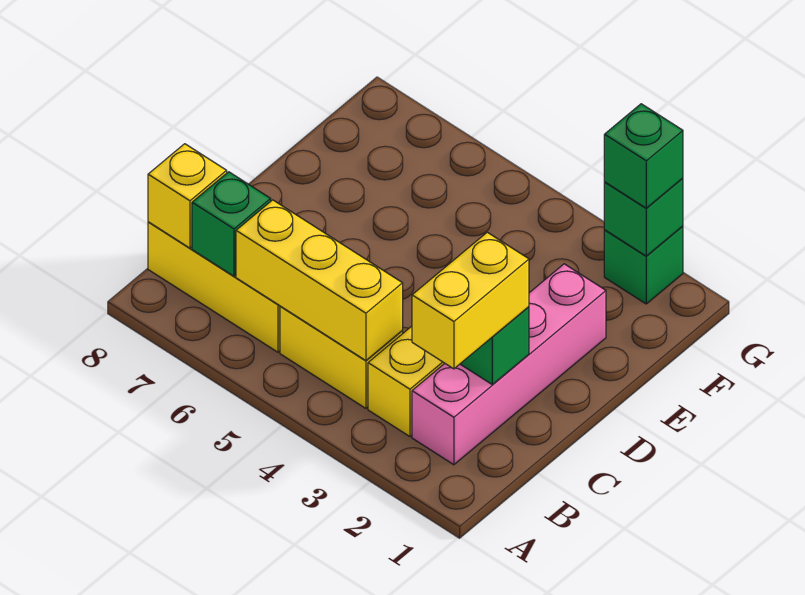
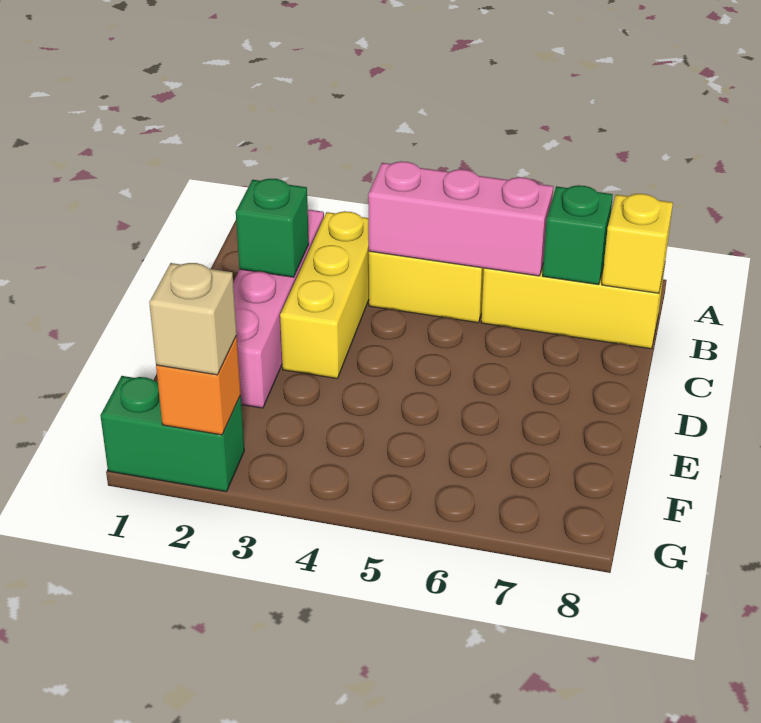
yellow 1x2 brick [412,232,529,369] -> none
yellow 1x3 brick [236,200,403,360] -> pink 1x3 brick [368,161,553,276]
green 1x1 brick [604,226,683,304] -> green 1x2 brick [100,376,244,492]
green 1x1 brick [604,178,683,256] -> orange 1x1 brick [156,336,241,435]
green 1x1 brick [604,104,683,208] -> tan 1x1 brick [149,263,237,375]

